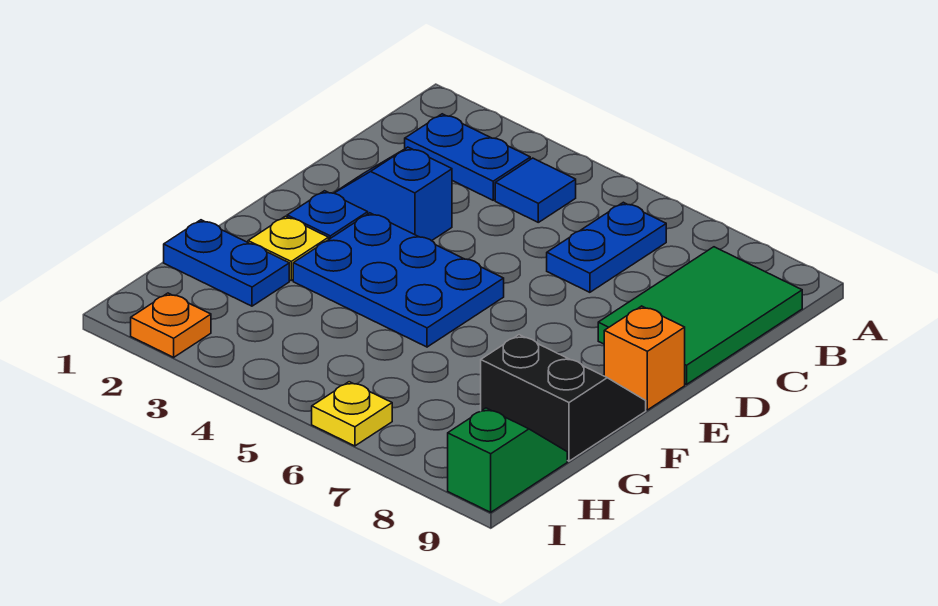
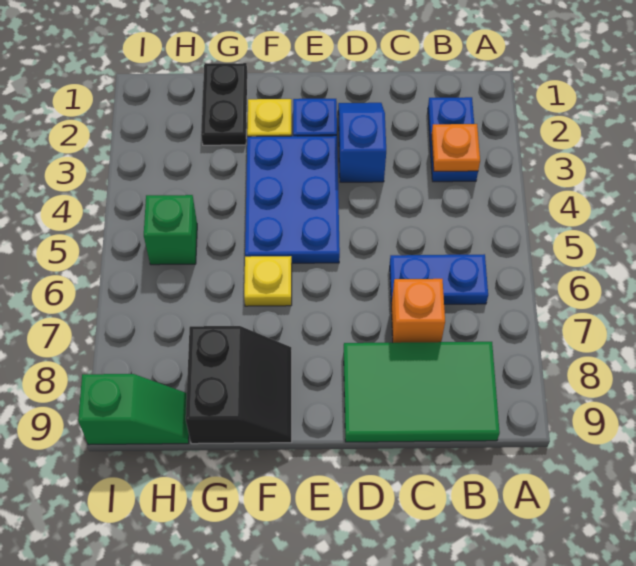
blue 1x1 tile [495,158,576,222] -> none
orange 1x1 brick [604,306,685,410] -> orange 1x1 brick moved to [391,279,445,343]
blue 1x2 plate [164,220,289,306] -> black 1x2 plate [201,63,247,145]
none -> green 1x1 brick [144,195,197,265]
orange 1x1 plate [131,293,211,357] -> orange 1x1 plate moved to [431,124,480,171]
yellow 1x1 plate [312,382,392,446] -> yellow 1x1 plate moved to [244,256,292,306]

